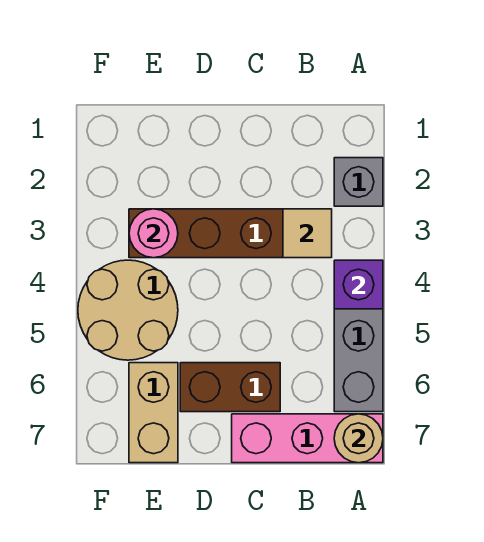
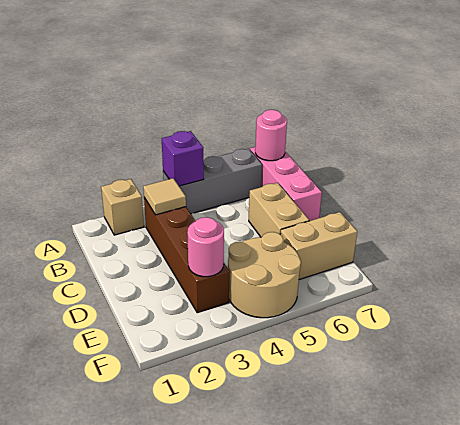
grey 1x1 brick [334,158,383,206] -> tan 1x1 brick [101,179,144,235]
tan 1x1 round brick [334,414,383,463] -> pink 1x1 round brick [255,110,287,161]
brown 1x2 brick [180,363,280,412] -> tan 1x2 brick [249,183,309,237]

